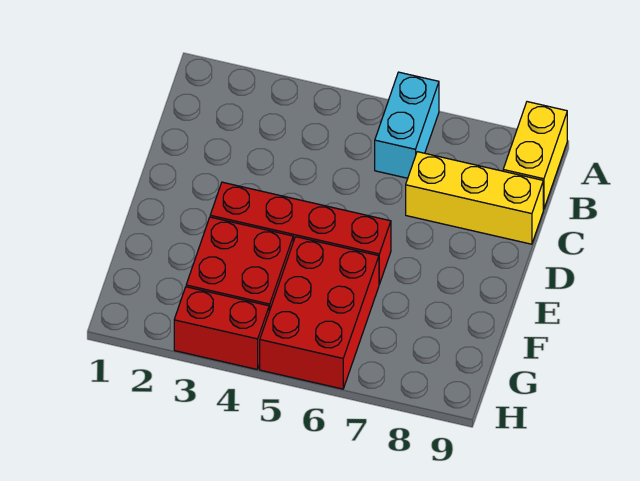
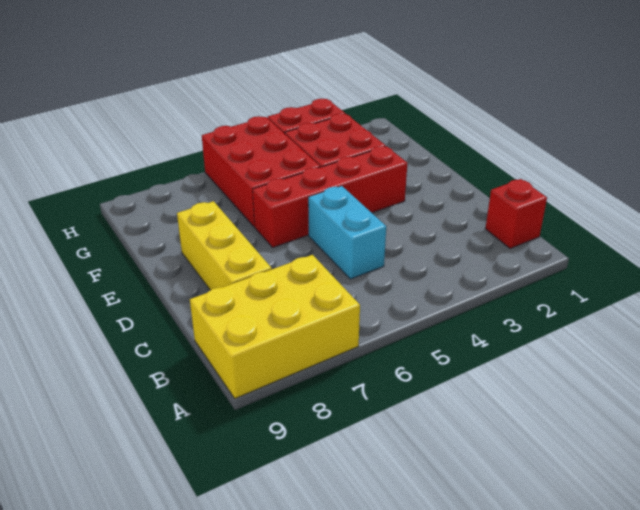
cyan 1x2 brick [375,72,439,178] -> cyan 1x2 brick moved to [308,186,386,279]
yellow 1x2 brick [503,102,567,209] -> yellow 2x3 brick [190,255,360,399]
none -> red 1x1 brick [485,179,547,249]
yellow 1x3 brick [406,152,543,244] -> yellow 1x3 brick turned to [177,201,272,290]

